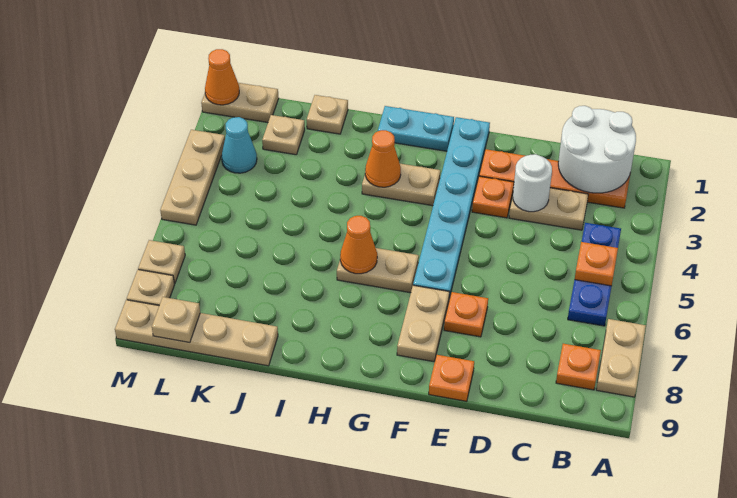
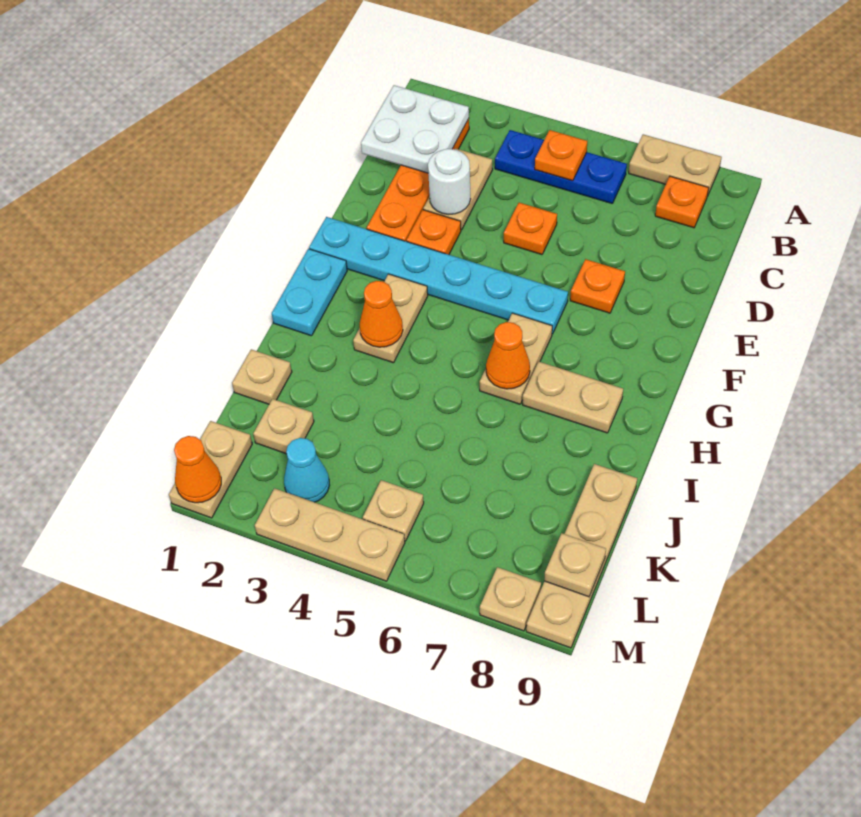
white 2x2 round brick [558,106,636,193] -> white 2x2 plate [361,85,469,173]
orange 1x1 plate [429,355,474,401] -> orange 1x1 plate moved to [504,203,557,255]
tan 1x2 plate [397,285,449,362] -> tan 1x2 plate moved to [523,361,623,433]
tan 1x1 plate [138,240,185,283] -> tan 1x1 plate moved to [363,480,424,541]

